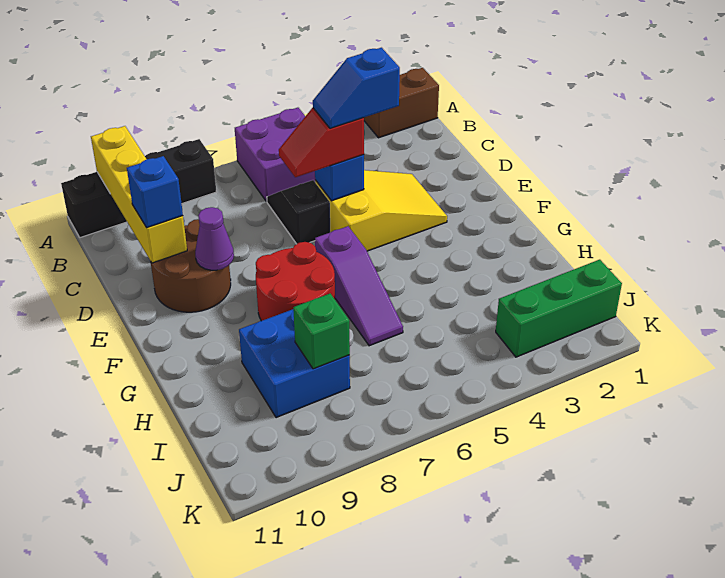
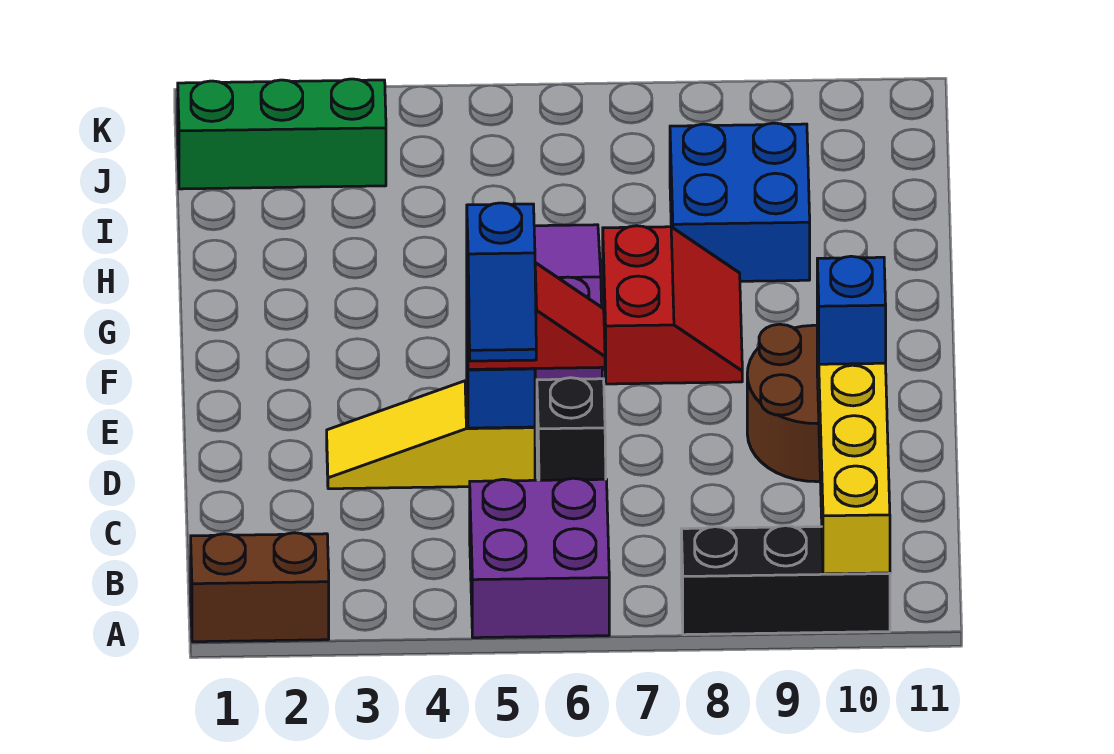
black 1x4 brick [61,139,216,238] -> black 1x3 brick [681,526,890,635]
yellow 2x3 slope [315,170,447,251] -> yellow 1x3 slope [327,381,535,489]
blue 1x2 slope [313,48,400,129] -> blue 1x2 slope turned to [467,203,536,361]
purple 1x1 cone [195,207,234,270] -> none
red 2x2 round brick [256,242,335,321] -> red 2x2 slope [603,226,742,384]
green 1x1 brick [293,294,350,369] -> none

